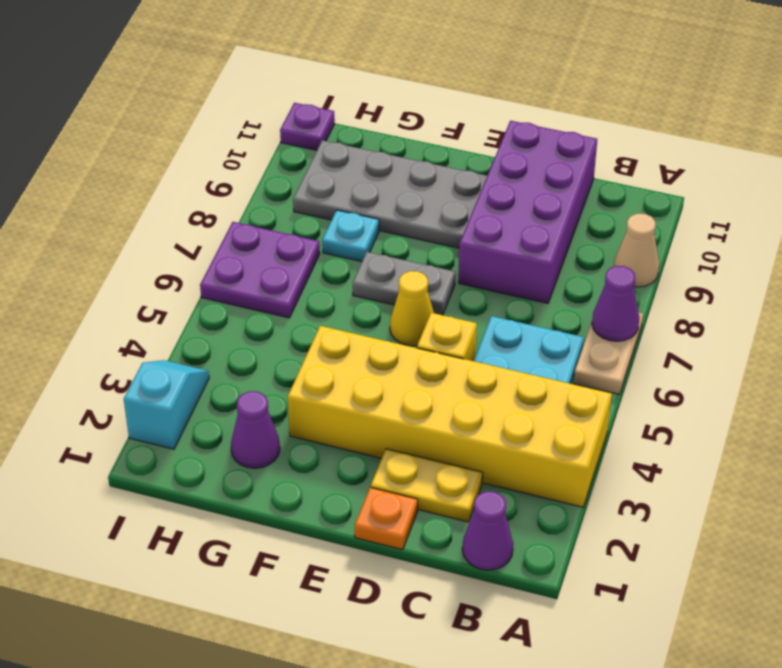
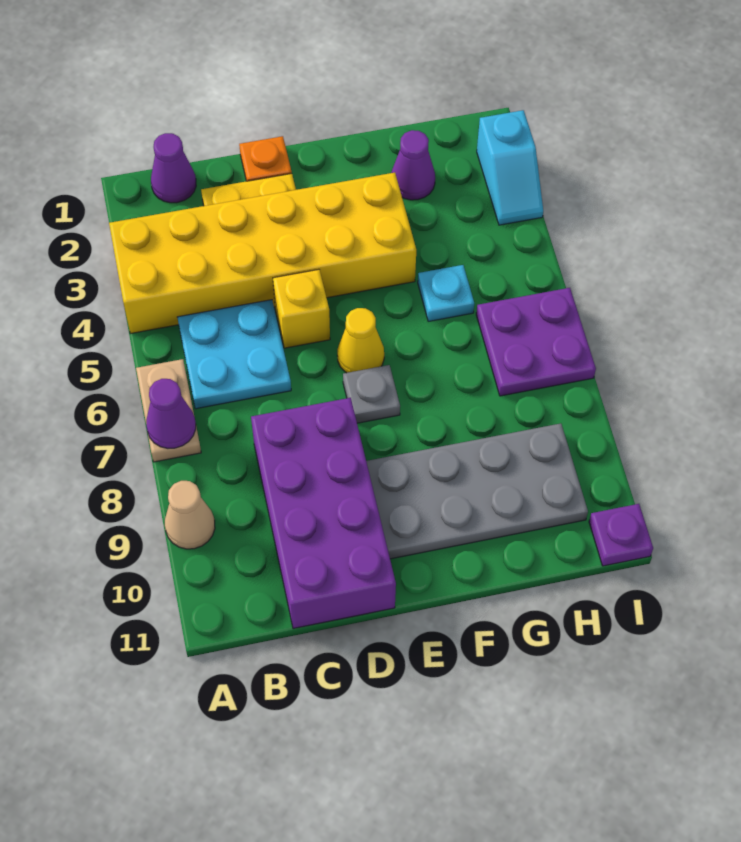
grey 1x2 plate [353,252,456,315] -> grey 1x1 plate [343,365,400,423]
cyan 1x1 plate [322,210,379,262] -> cyan 1x1 plate moved to [418,265,474,321]

